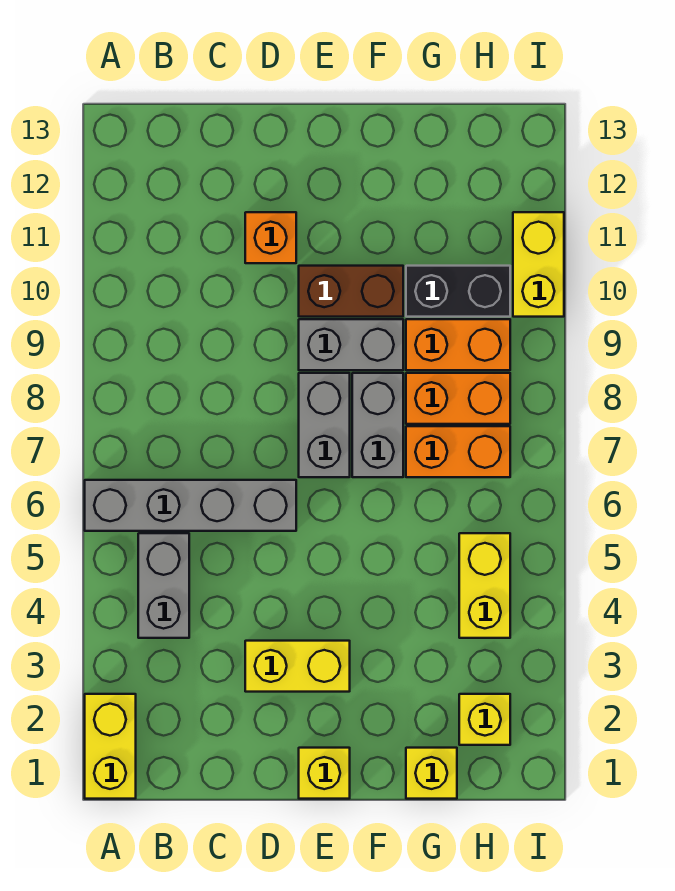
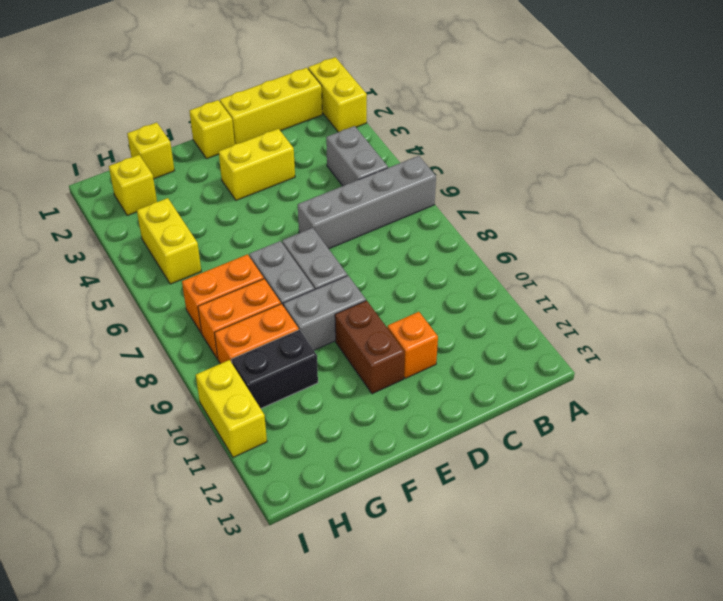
none -> yellow 1x3 brick [220,68,322,144]
brown 1x2 brick [299,266,403,317] -> brown 1x2 brick turned to [335,301,405,394]

